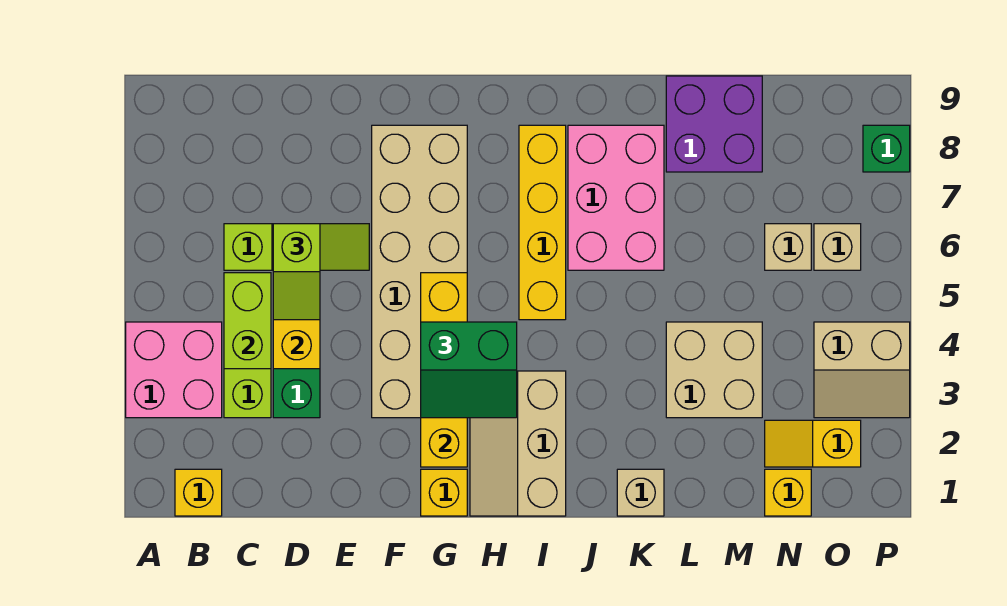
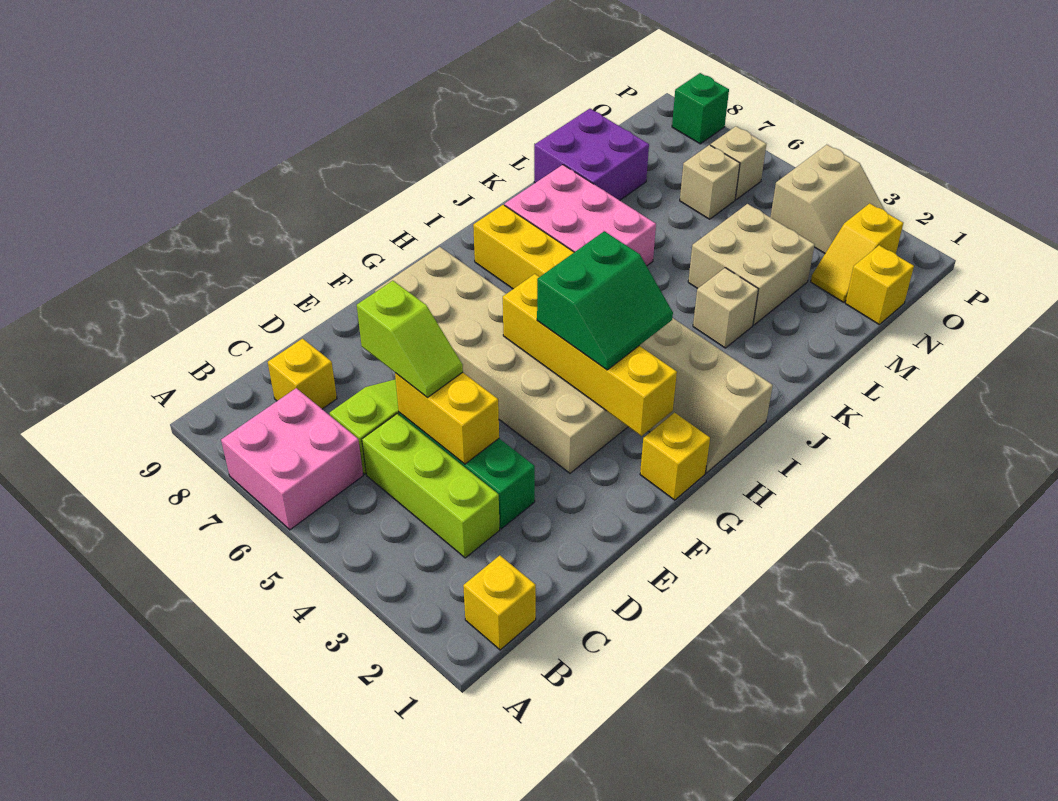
pink 2x2 brick [126,322,222,418] -> pink 2x2 brick moved to [221,388,363,530]
lime 1x2 brick [224,273,271,369] -> none
none -> yellow 1x1 brick [268,339,337,409]
tan 1x1 brick [617,469,664,516] -> tan 1x1 brick moved to [693,268,758,348]

